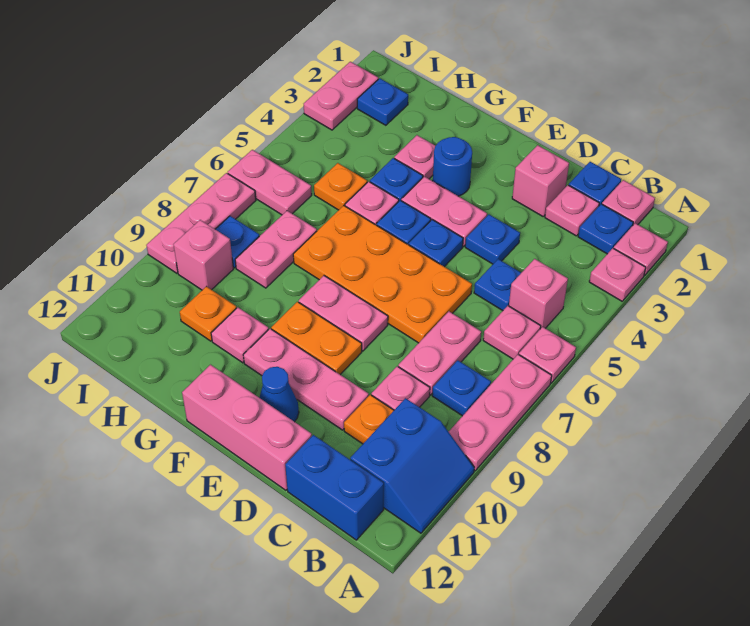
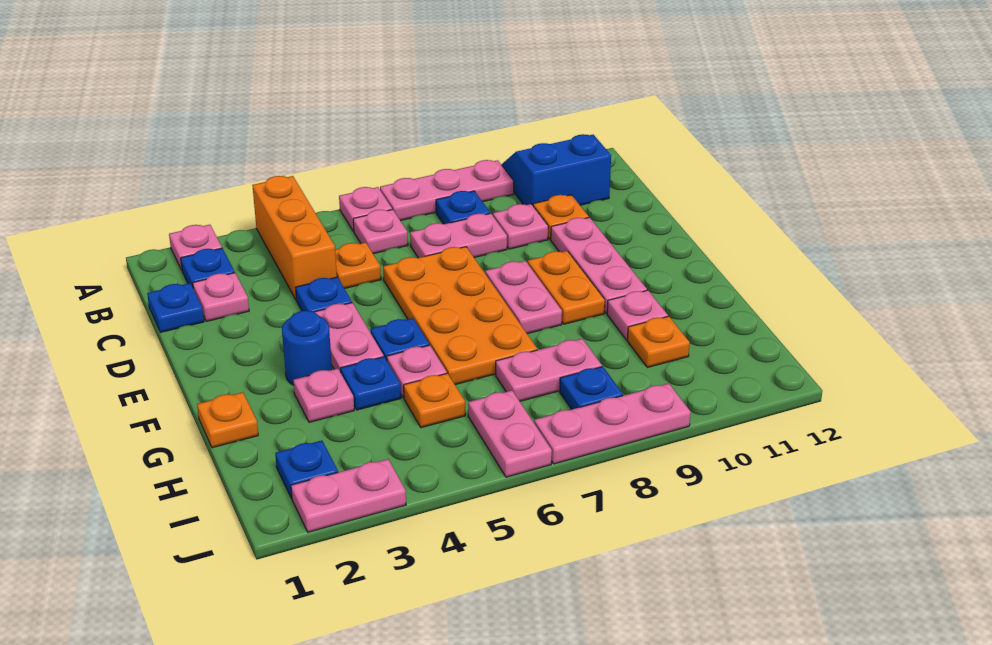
pink 1x1 plate [589,248,646,301] -> none
none -> orange 1x3 brick [252,176,337,299]
pink 1x1 plate [602,180,655,225] -> none
pink 1x1 brick [509,259,568,329] -> none
blue 1x2 brick [285,435,384,540] -> none
blue 1x1 plate [474,259,521,311] -> orange 1x1 plate [335,242,381,289]
pink 1x1 brick [512,145,569,216] -> none
pink 1x3 brick [182,365,312,490] -> none
blue 1x1 plate [409,220,463,267] -> none
blue 1x1 cone [259,367,299,422] -> none
none -> orange 1x1 plate [197,392,258,448]
pink 1x1 brick [173,220,233,290] -> none

